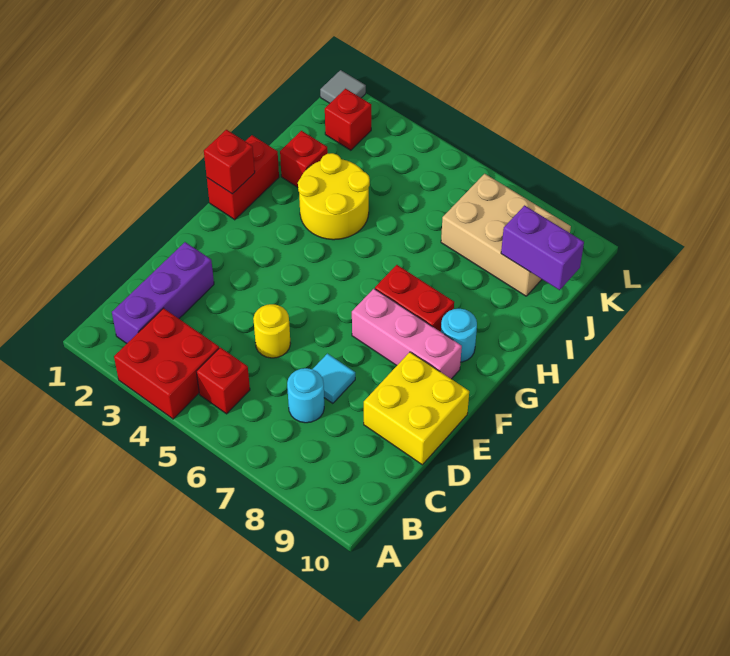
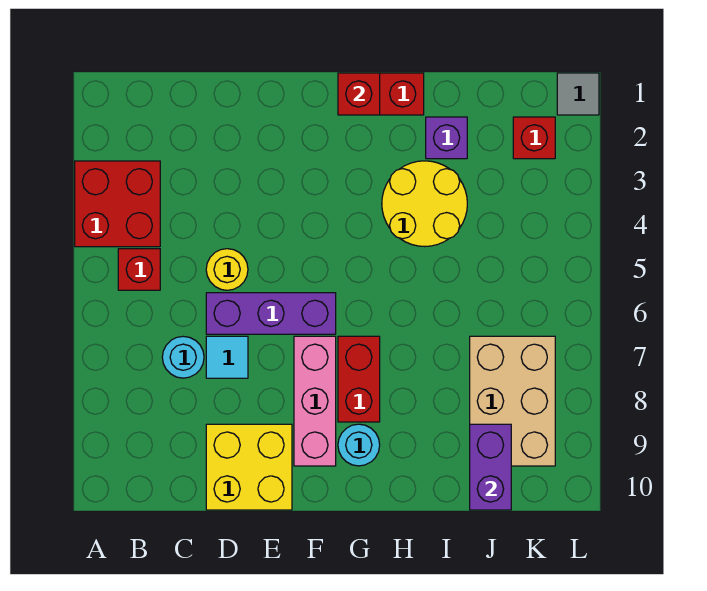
purple 1x3 brick [112,242,214,343] -> purple 1x3 brick moved to [206,293,336,334]
red 1x1 brick [280,131,328,187] -> purple 1x1 brick [426,117,467,159]

